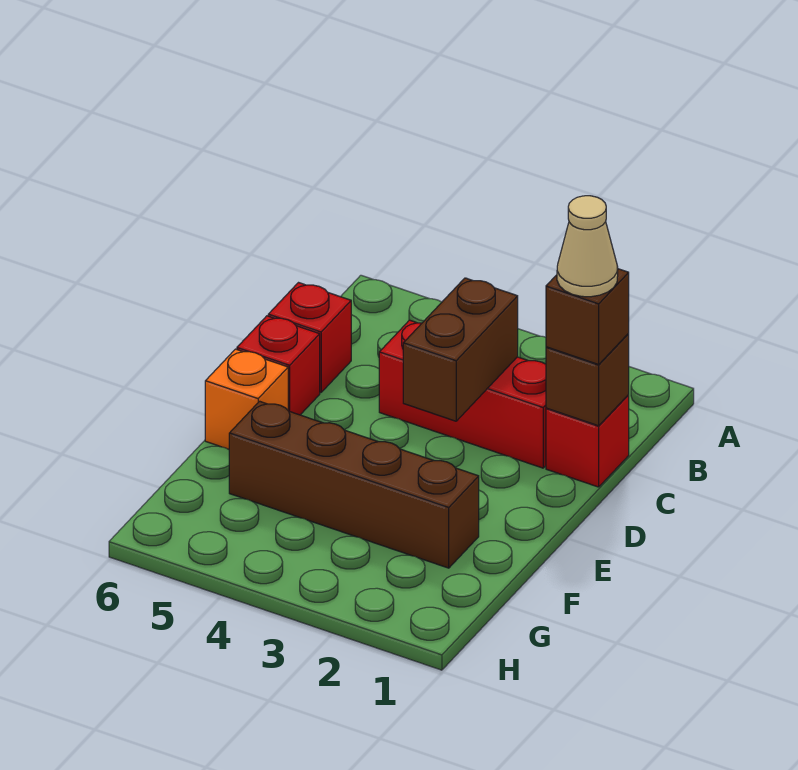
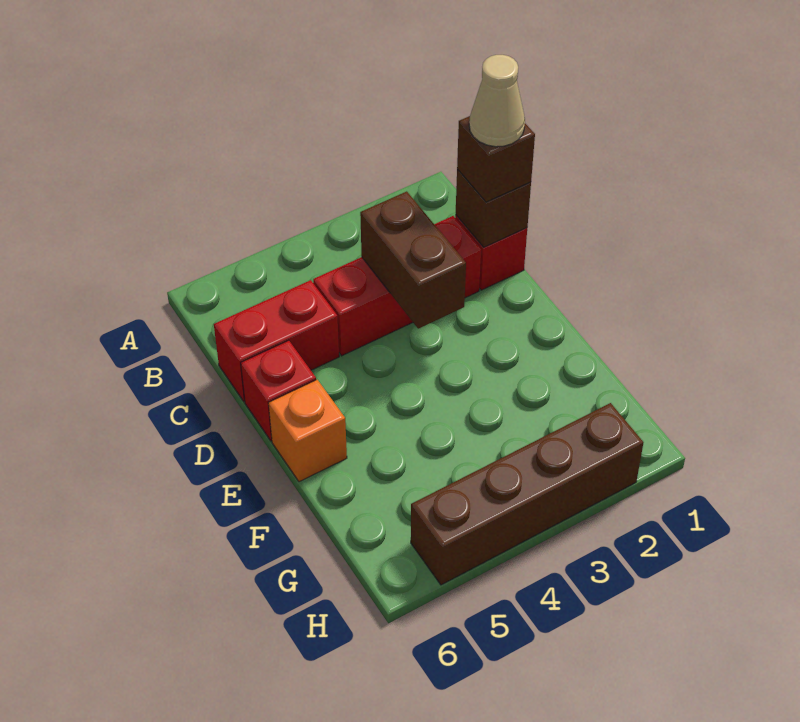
red 1x1 brick [268,283,351,393] -> red 1x2 brick [214,280,339,402]
brown 1x4 brick [229,401,479,568] -> brown 1x4 brick moved to [411,403,643,585]

